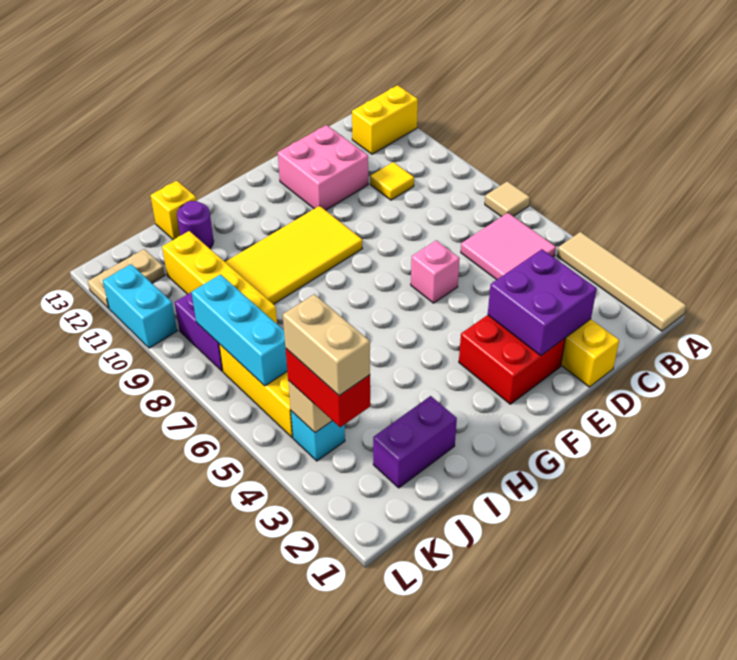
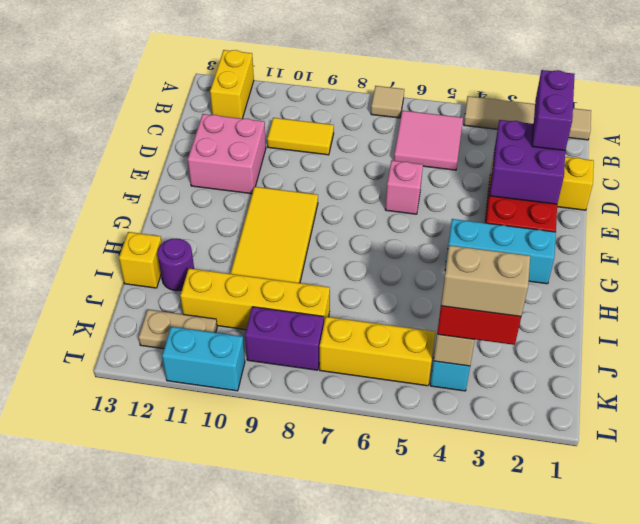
yellow 1x1 tile [370,162,414,200] -> yellow 1x2 tile [267,118,334,155]
purple 1x2 brick [373,396,457,488] -> purple 1x2 brick moved to [532,70,575,151]
cyan 1x3 brick [191,274,287,386] -> cyan 1x3 brick moved to [445,219,556,284]
tan 1x2 plate [88,249,165,308] -> tan 1x2 plate turned to [139,310,217,349]

